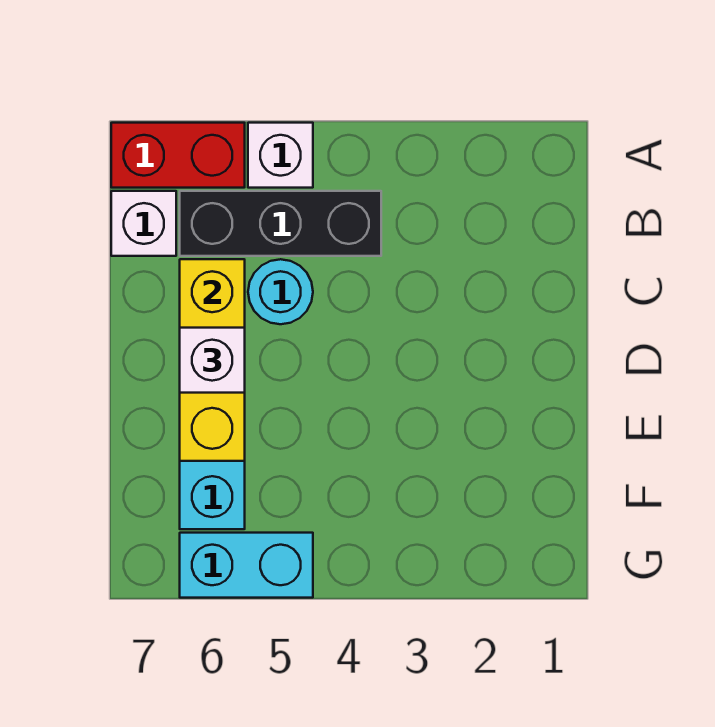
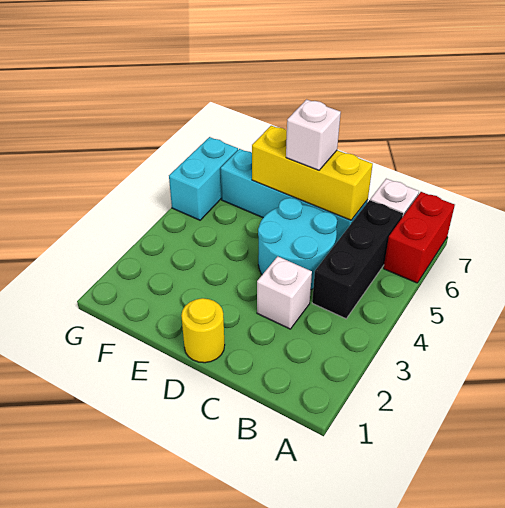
white 1x1 brick [248,123,313,188] -> white 1x1 brick moved to [257,256,312,329]
cyan 1x1 round brick [248,259,313,324] -> cyan 2x2 round brick [258,198,337,289]
none -> yellow 1x1 round brick [181,298,225,363]

